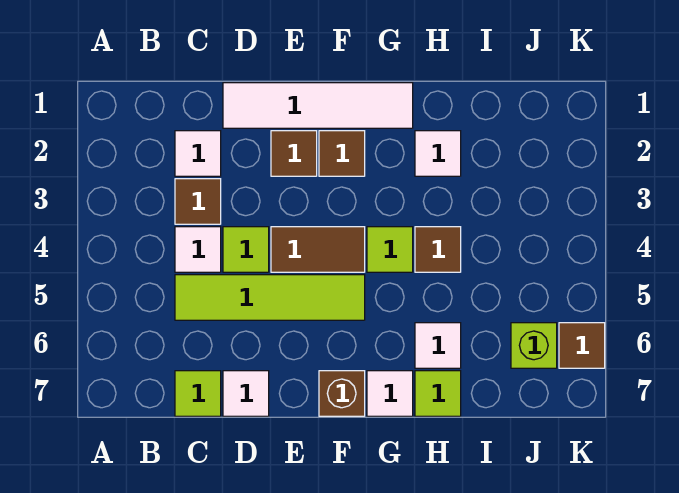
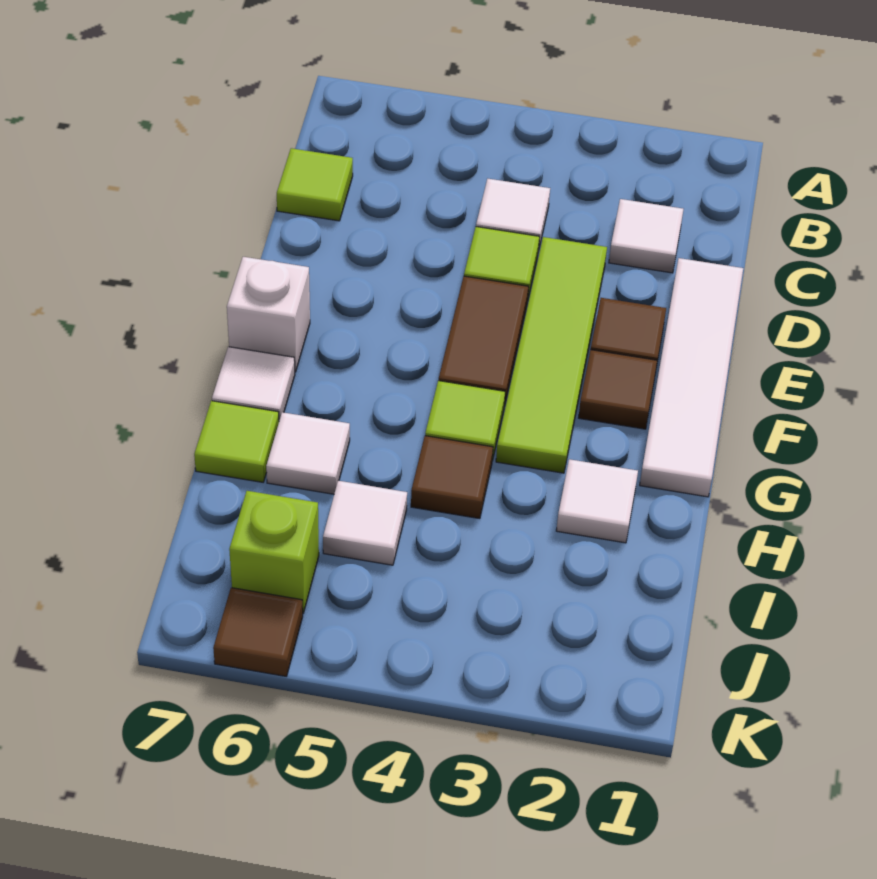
brown 1x1 tile [175,179,221,224] -> none
lime 1x4 tile [175,275,365,320] -> lime 1x4 tile moved to [496,237,607,473]
white 1x1 tile [223,371,269,416] -> white 1x1 tile moved to [323,481,407,565]
brown 1x1 brick [319,371,365,416] -> white 1x1 brick [227,257,310,372]

